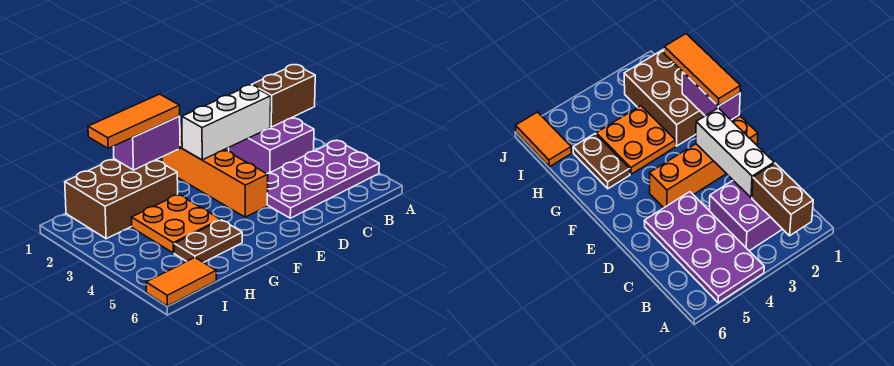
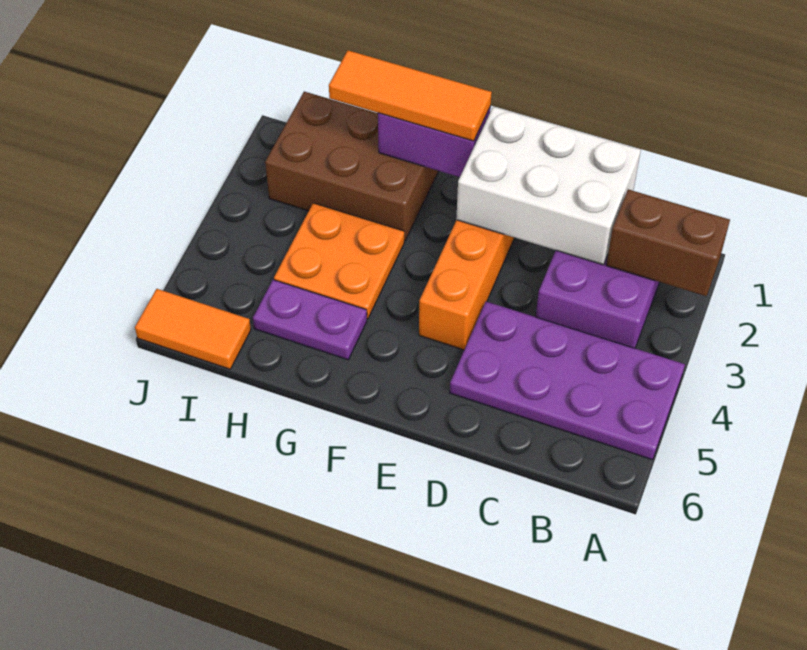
white 1x3 brick [182,85,271,160] -> white 2x3 brick [456,107,641,265]
brown 1x2 plate [174,220,242,263] -> purple 1x2 plate [253,280,367,360]

